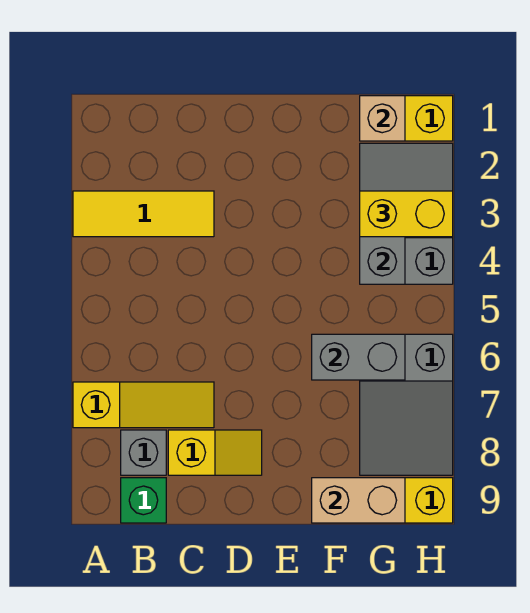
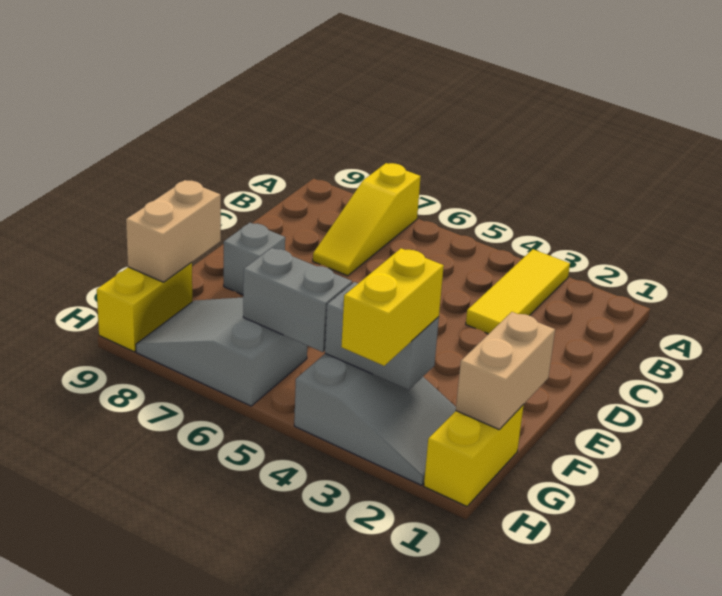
grey 1x1 brick [121,430,166,475] -> grey 1x1 brick moved to [224,223,285,295]
green 1x1 brick [121,478,166,523] -> none
yellow 1x2 slope [168,430,262,475] -> none
grey 1x2 brick [312,334,405,380] -> grey 1x2 brick turned to [243,248,352,352]
tan 1x1 brick [360,96,405,141] -> tan 1x2 brick [456,312,555,430]

